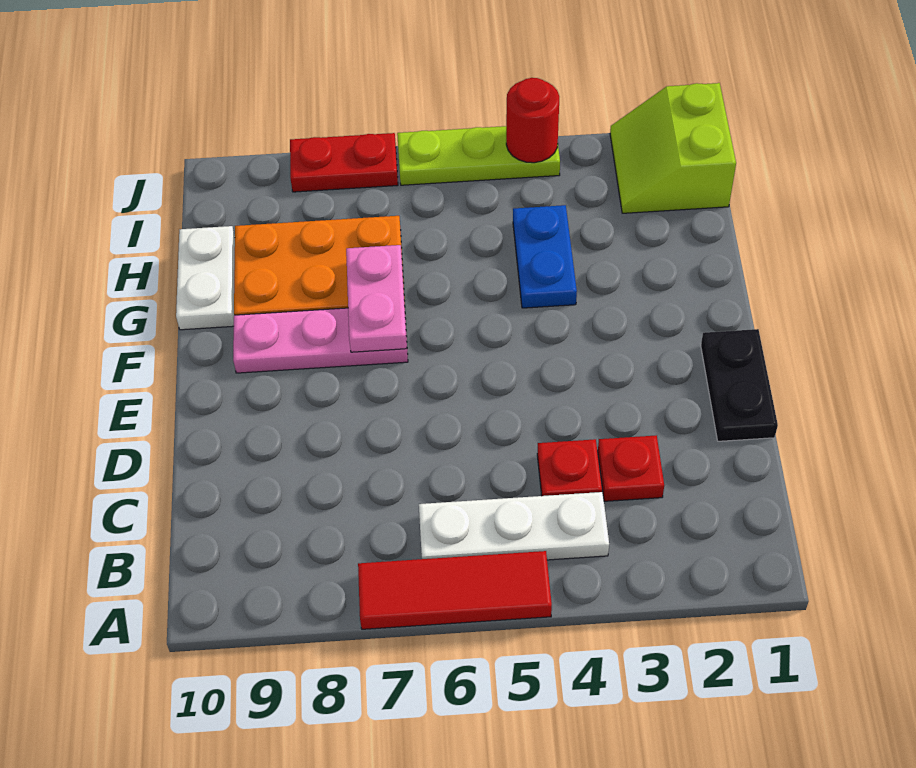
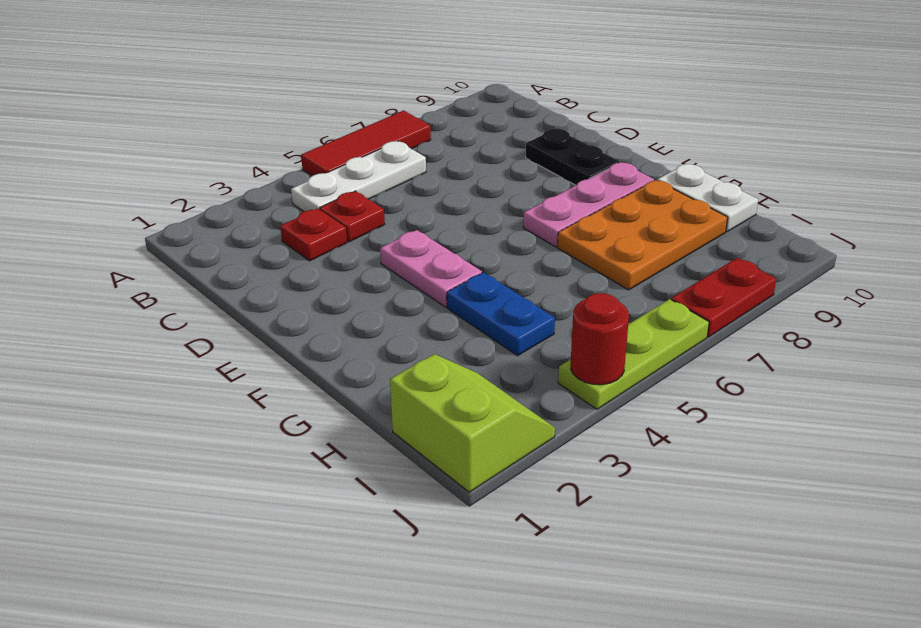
black 1x2 plate [701,329,778,441] -> black 1x2 plate moved to [526,129,620,185]
pink 1x2 plate [346,245,407,352] -> pink 1x2 plate moved to [380,230,482,307]

